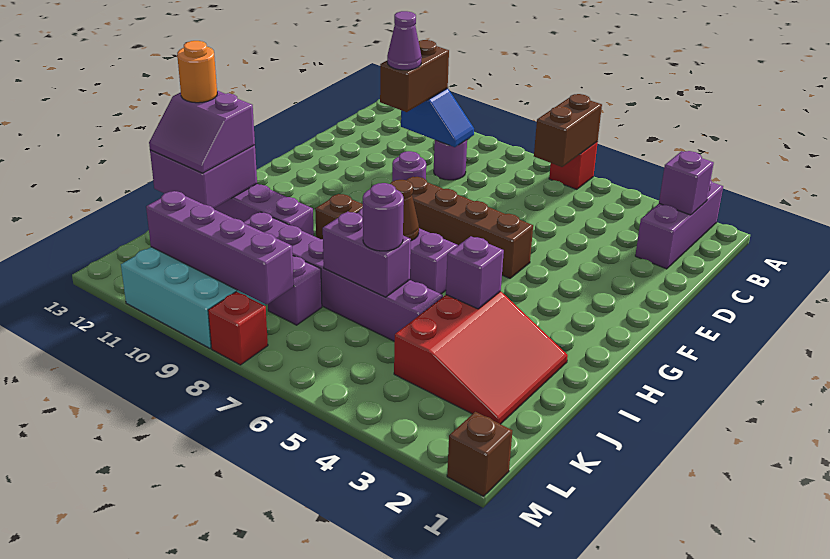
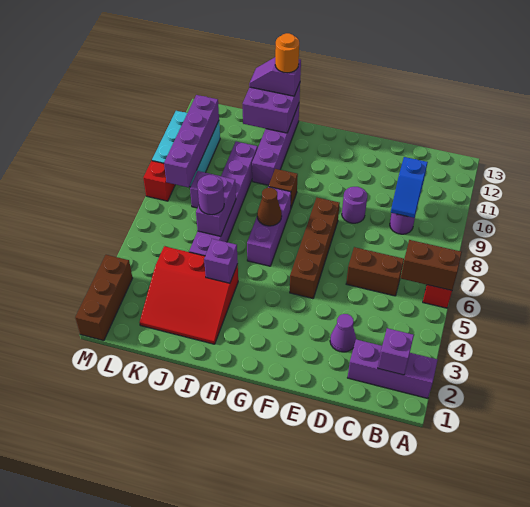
brown 1x2 brick [380,40,449,112] -> brown 1x2 brick moved to [346,247,404,296]
purple 1x1 cone [387,11,422,70] -> purple 1x1 cone moved to [330,314,356,352]
purple 2x2 slope [149,91,255,173] -> purple 1x2 slope [249,57,301,96]
brown 1x1 brick [447,412,512,496] -> brown 1x3 brick [75,255,132,341]

